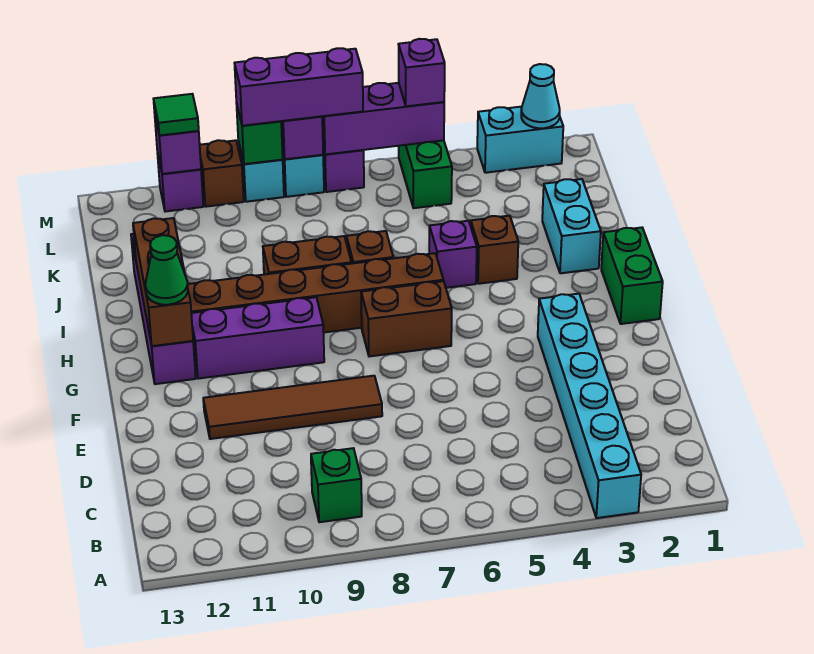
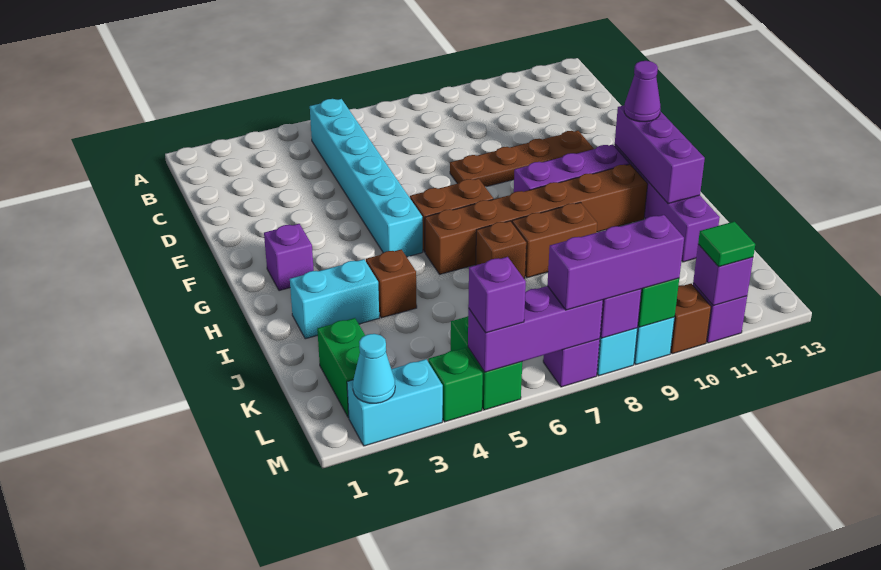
cyan 1x6 brick [538,294,641,518] -> cyan 1x6 brick moved to [310,99,423,257]
green 1x1 brick [311,448,362,522] -> green 1x1 brick moved to [428,348,483,422]
brown 1x4 tile [203,376,382,439] -> brown 1x4 plate [450,131,594,187]
green 1x2 brick [601,227,663,324] -> green 1x2 brick moved to [317,318,365,418]
brown 1x3 brick [133,218,193,346] -> purple 1x3 brick [615,105,705,204]
green 1x1 cone [145,235,188,305] -> purple 1x1 cone [624,61,661,122]
cyan 1x2 brick [542,179,601,273] -> cyan 1x2 brick turned to [290,259,379,339]
purple 1x1 brick [429,221,477,288] -> purple 1x1 brick moved to [264,224,314,291]

